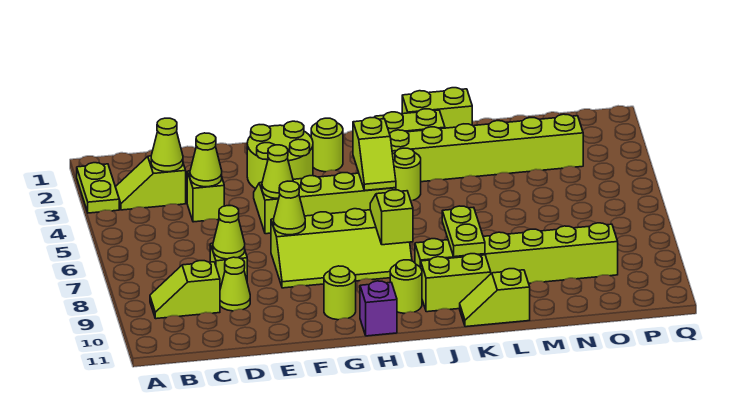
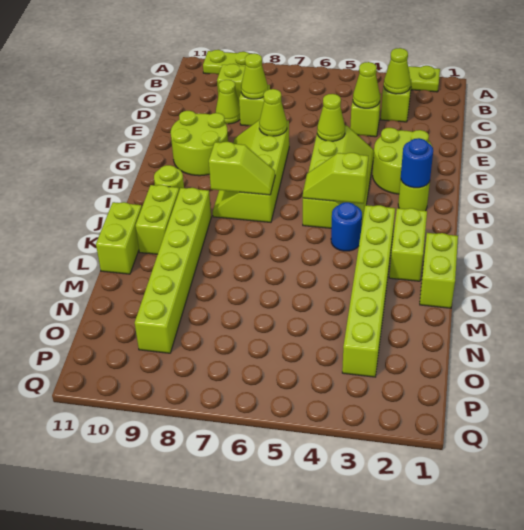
lime 1x1 round brick [324,266,356,320] -> lime 2x2 round brick [171,111,228,176]
none -> blue 1x1 round brick [401,138,433,188]
purple 1x1 brick [360,281,397,336] -> none
lime 1x1 round brick [393,148,421,200] -> blue 1x1 round brick [331,202,362,251]
lime 1x2 plate [442,206,485,257] -> lime 1x2 plate moved to [203,50,249,75]
lime 1x2 slope [460,269,530,327] -> lime 1x2 brick [96,202,142,274]

